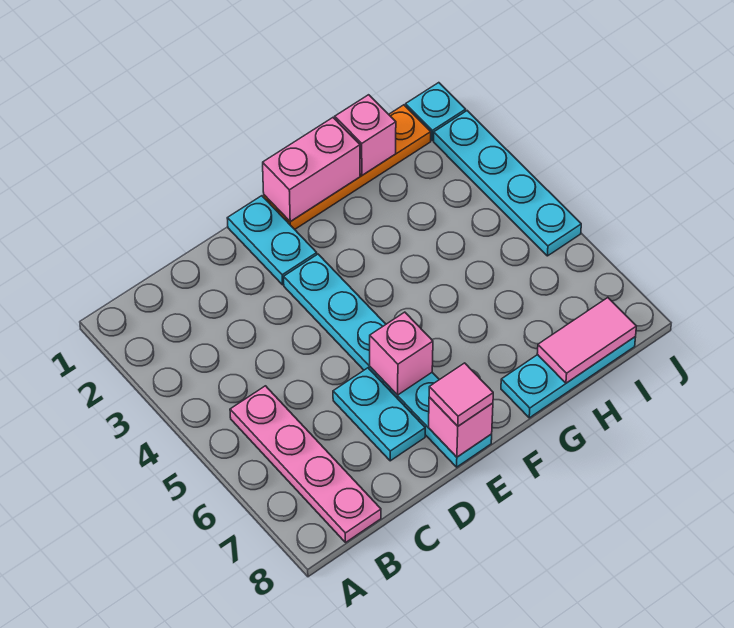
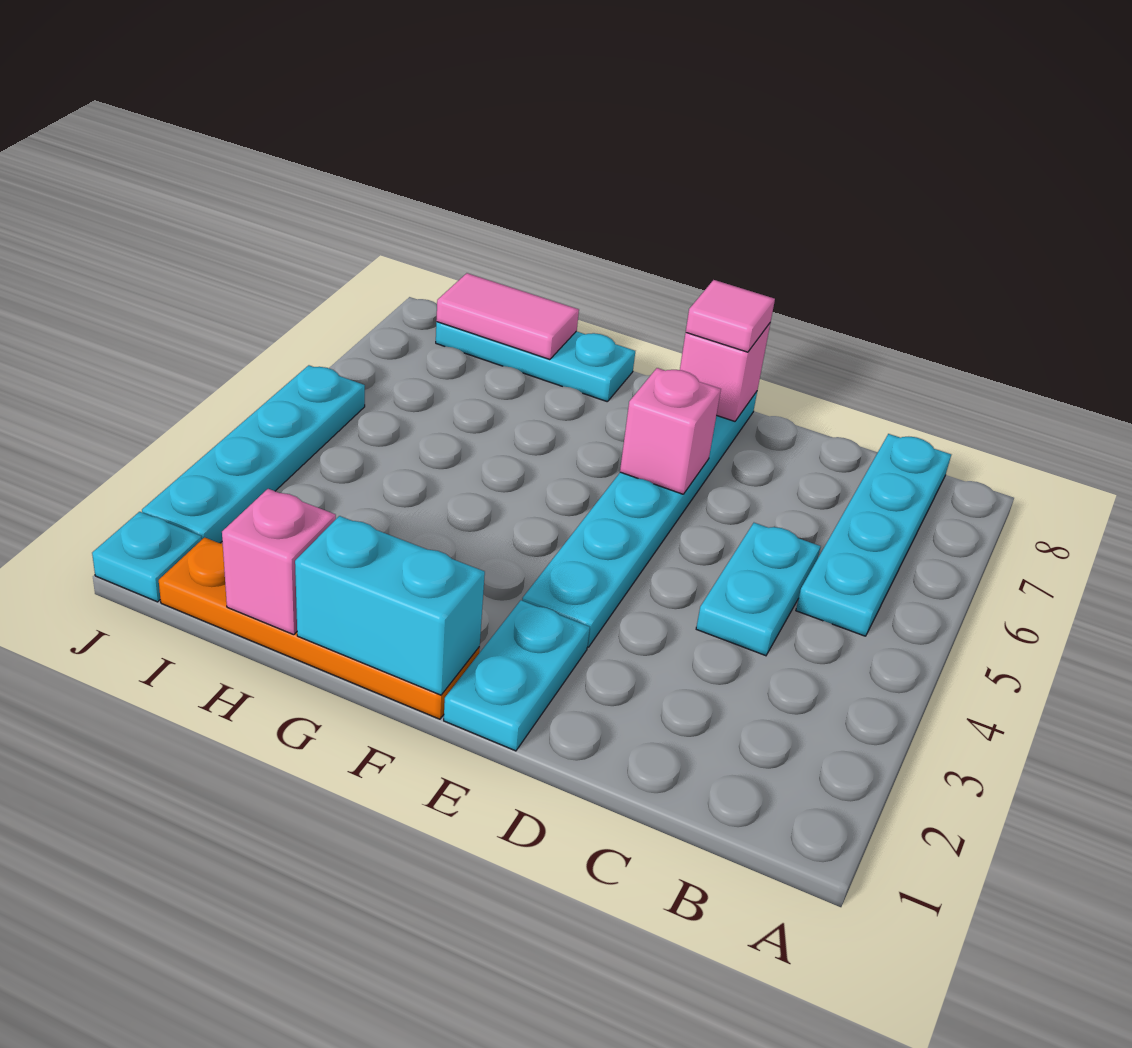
pink 1x4 plate [230,386,381,542] -> cyan 1x4 plate [796,434,951,636]
cyan 1x2 plate [333,368,425,461] -> cyan 1x2 plate moved to [696,523,821,656]
pink 1x2 brick [263,118,360,222] -> cyan 1x2 brick [295,516,485,695]

